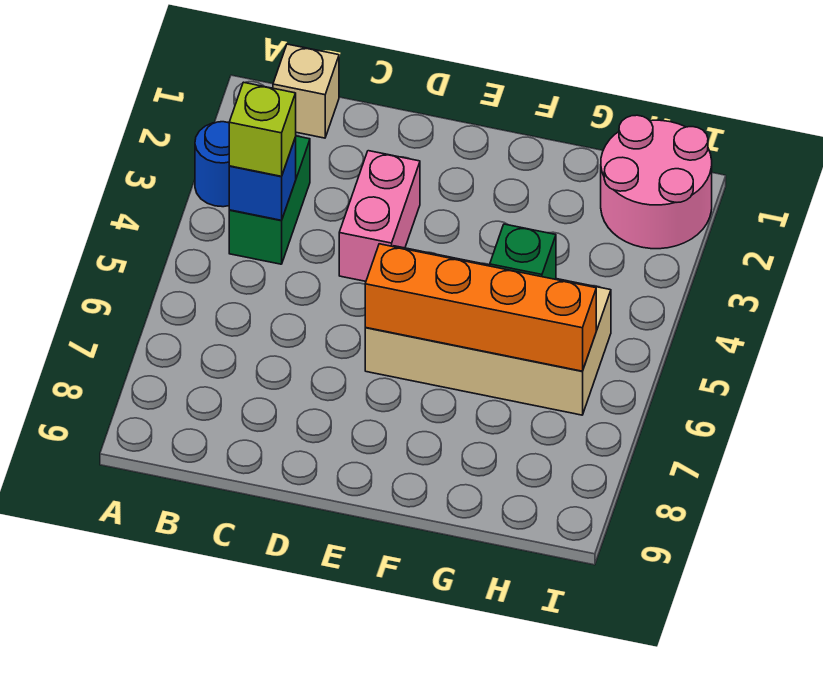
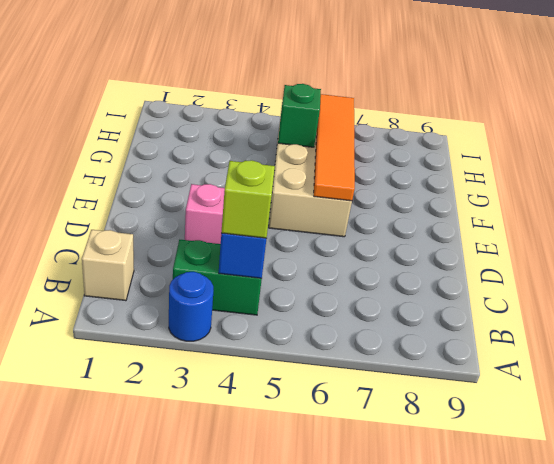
orange 1x4 brick [365,244,596,371] -> orange 1x4 tile [314,94,355,201]
pink 2x2 round brick [601,115,712,249] -> none

